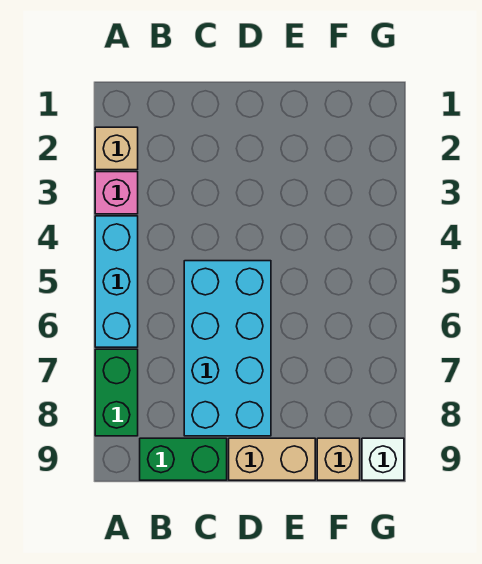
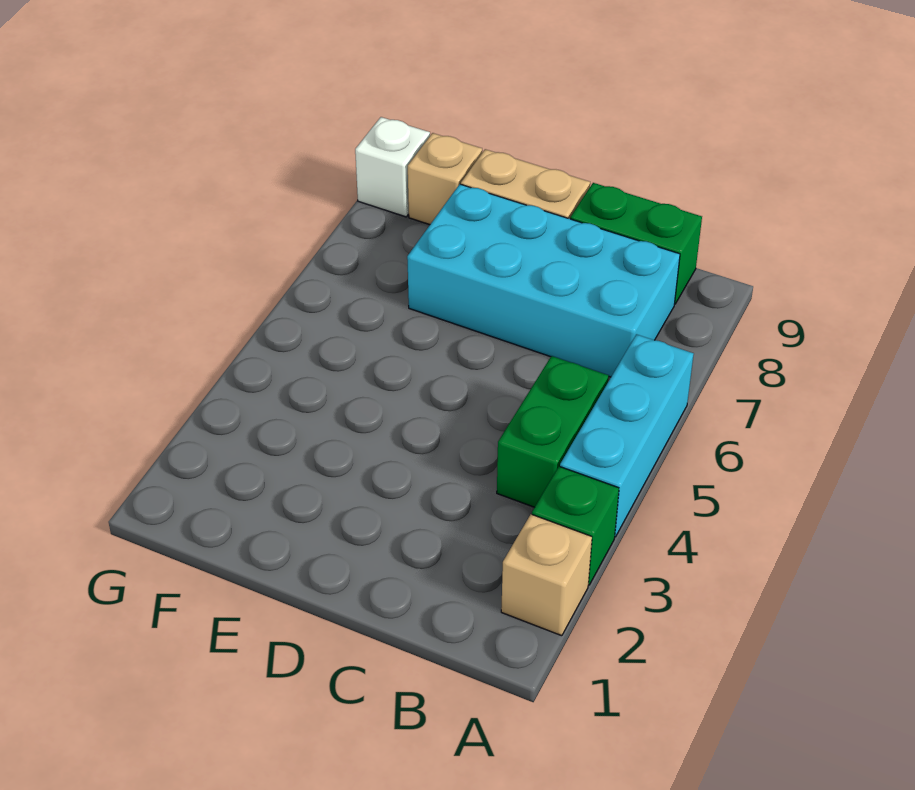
pink 1x1 brick [95,172,138,214] -> green 1x1 brick [532,466,619,585]
green 1x2 brick [95,349,138,436] -> green 1x2 brick moved to [497,356,609,507]
cyan 2x4 brick [184,261,271,436] -> cyan 2x4 brick turned to [407,184,680,377]

